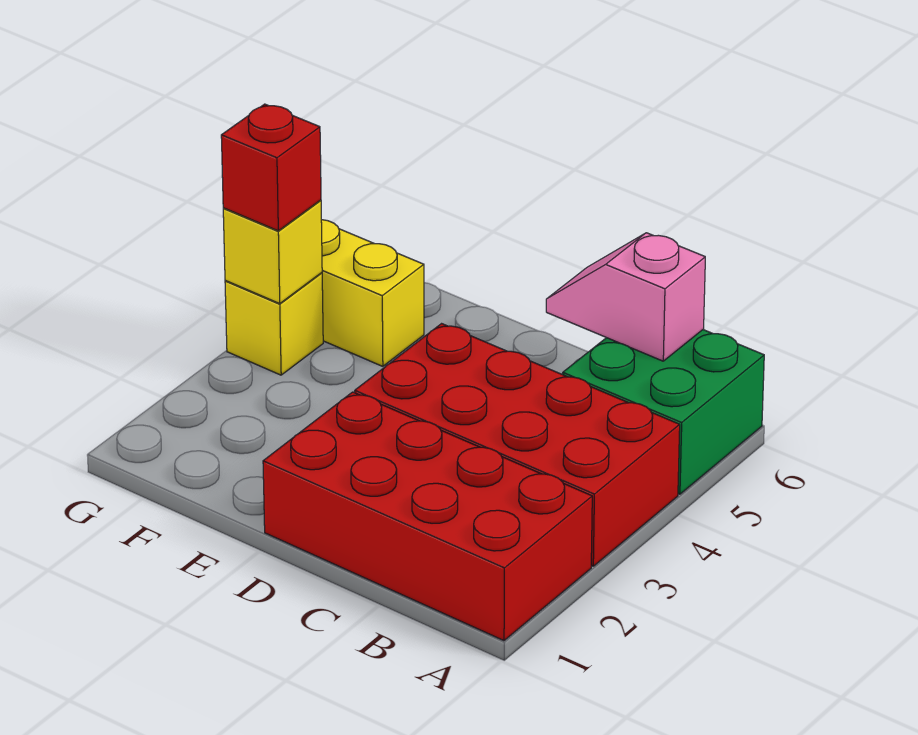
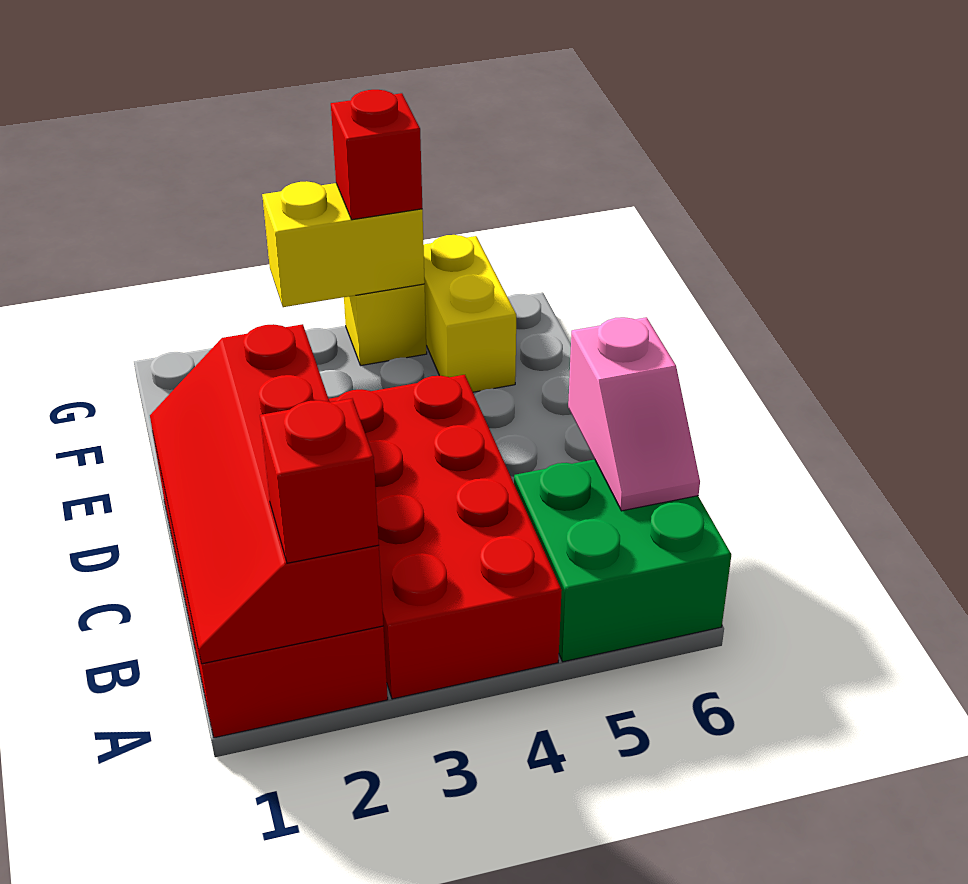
none -> red 2x4 slope [150,324,383,664]
none -> red 1x1 brick [260,399,379,563]
pink 1x2 slope [546,233,705,361] -> pink 1x2 slope turned to [568,317,700,511]
yellow 1x1 brick [223,200,322,303] -> yellow 1x2 brick [262,181,425,307]

